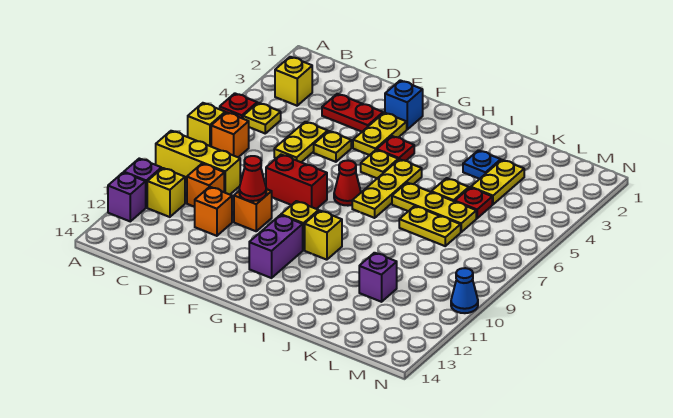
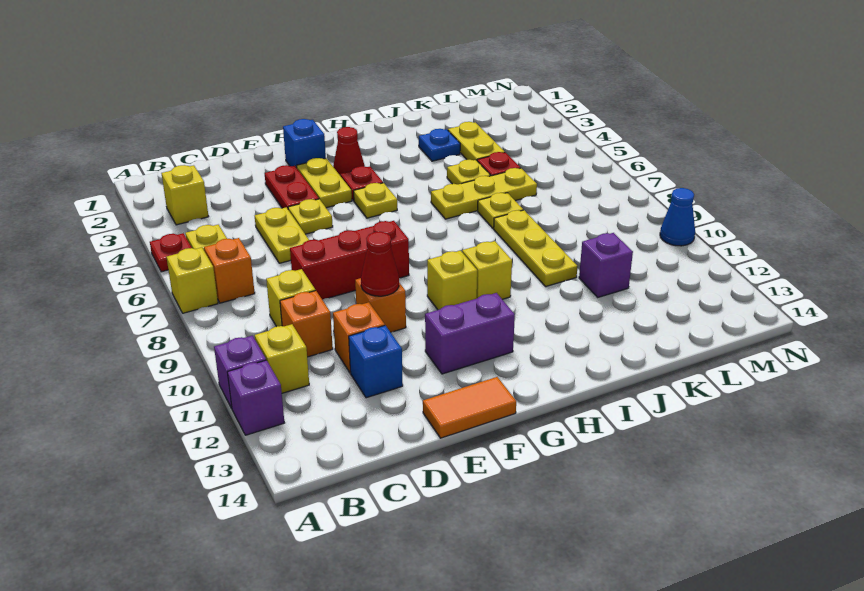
yellow 1x3 brick [156,131,240,195] -> yellow 1x1 brick [266,269,315,327]
red 1x2 plate [322,94,383,132] -> red 1x2 plate turned to [265,165,319,209]
none -> blue 1x1 brick [349,325,403,398]
red 1x2 brick [266,155,327,209] -> red 1x3 brick [290,221,409,300]
none -> orange 1x2 tile [423,377,516,438]
red 1x1 cone [334,161,361,206] -> red 1x1 cone moved to [333,127,365,176]
purple 1x2 brick [249,215,303,278] -> purple 1x2 brick turned to [425,293,515,374]
yellow 1x3 plate [352,159,422,218] -> yellow 1x3 plate moved to [494,210,578,287]
yellow 1x2 plate [399,206,461,246] -> yellow 1x1 plate [478,193,523,229]

